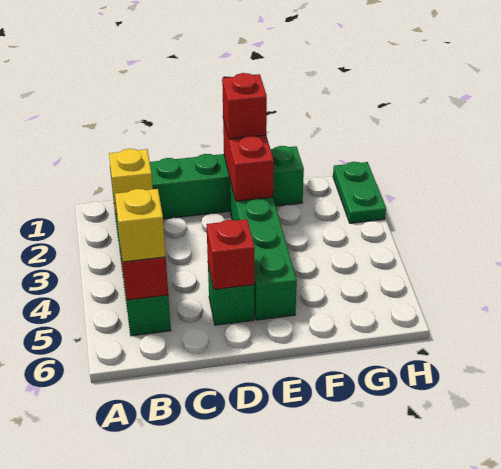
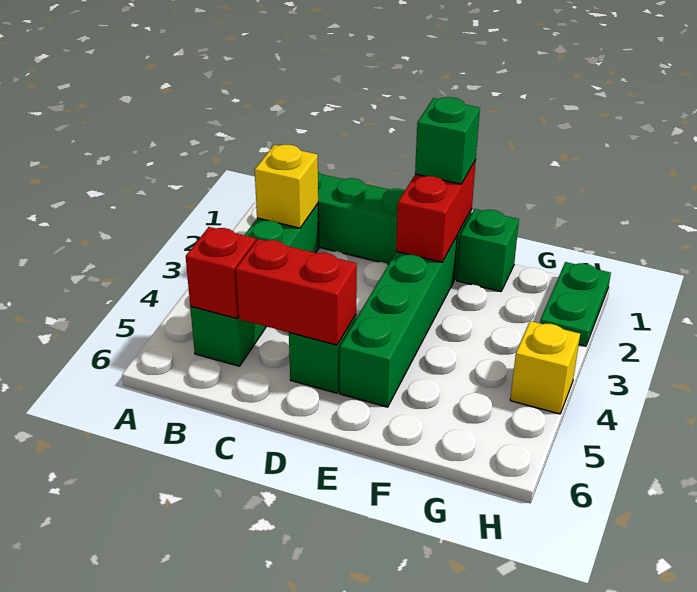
yellow 1x1 brick [115,189,166,262] -> yellow 1x1 brick moved to [510,321,580,414]
red 1x1 brick [206,219,255,289] -> red 1x2 brick [236,239,357,345]
red 1x1 brick [222,73,267,139] -> green 1x1 brick [415,97,480,184]

